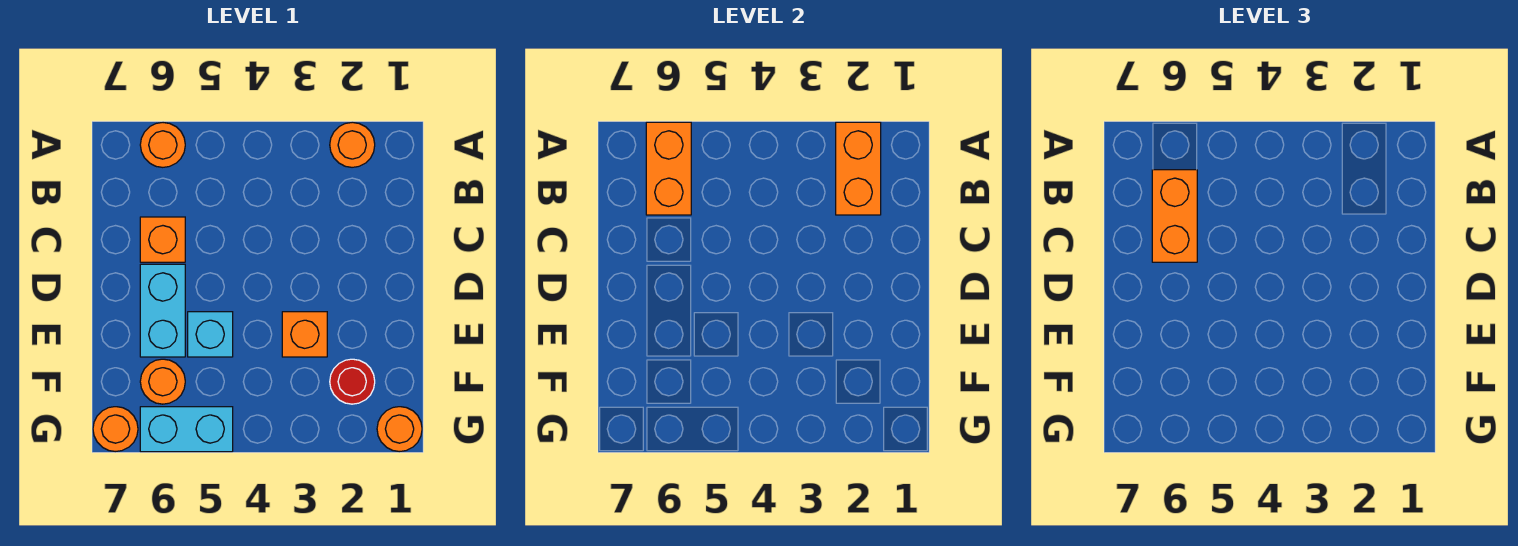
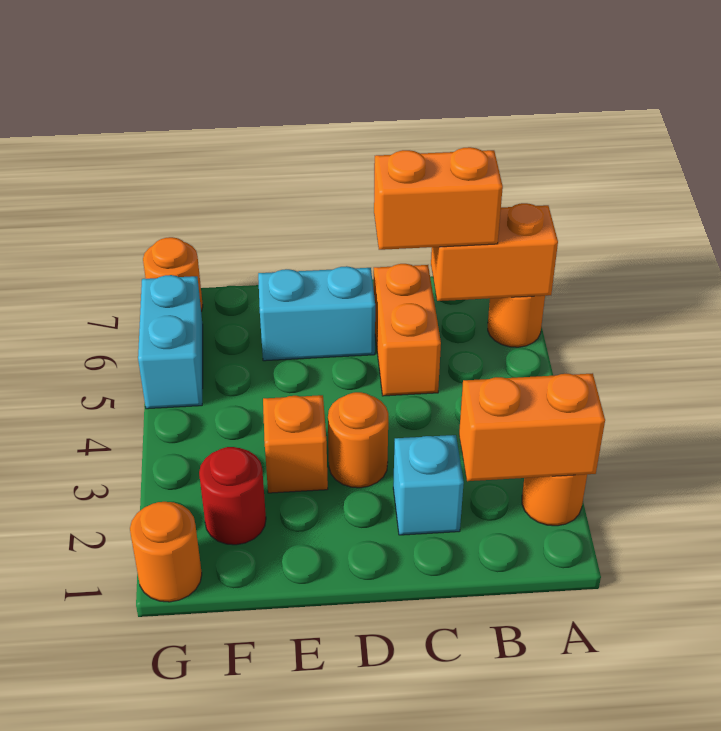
orange 1x1 brick [140,217,185,262] -> orange 1x2 brick [373,264,441,396]
cyan 1x1 brick [188,312,233,357] -> cyan 1x1 brick moved to [393,435,464,535]
orange 1x1 round brick [140,359,185,404] -> orange 1x1 round brick moved to [328,392,388,488]

